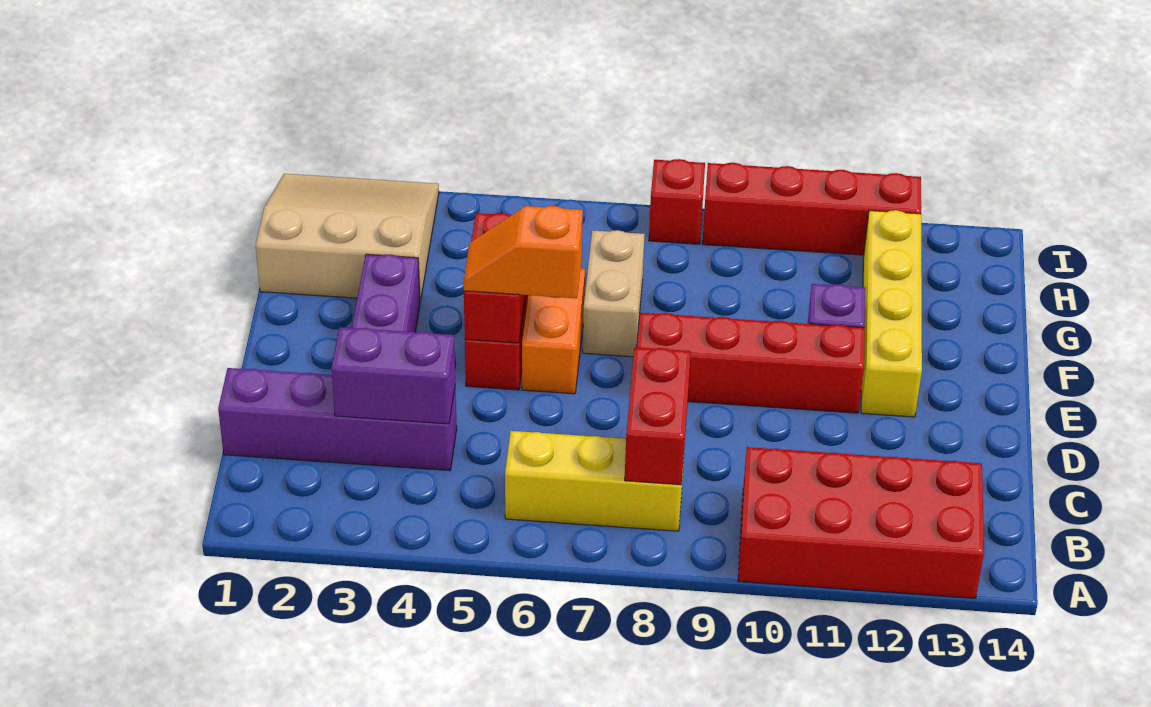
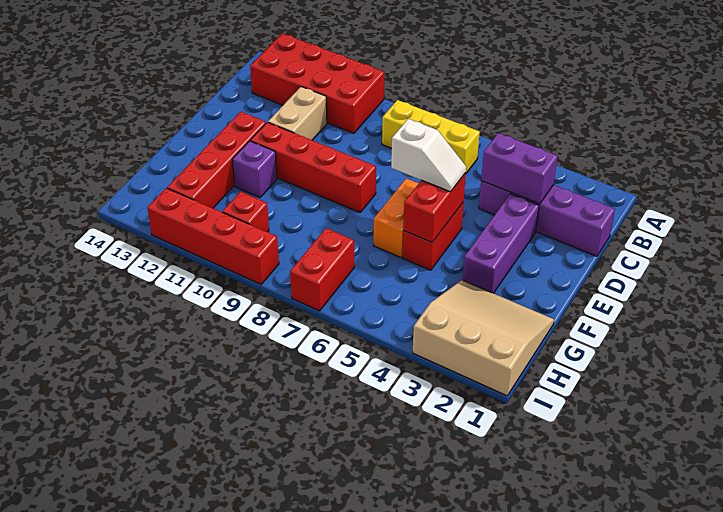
red 1x2 brick [625,347,691,485] -> red 1x2 brick moved to [290,228,354,311]
orange 1x2 slope [463,206,583,298] -> white 1x2 slope [391,119,466,192]
yellow 1x4 brick [861,210,922,417] -> red 1x4 brick [167,112,266,208]
tan 1x2 brick [583,230,645,357] -> tan 1x2 brick moved to [268,87,327,140]
tan 3x3 slope [256,174,439,302] -> tan 3x3 slope turned to [413,280,554,396]
red 1x1 brick [649,159,705,244] -> red 1x1 brick moved to [222,191,269,232]

